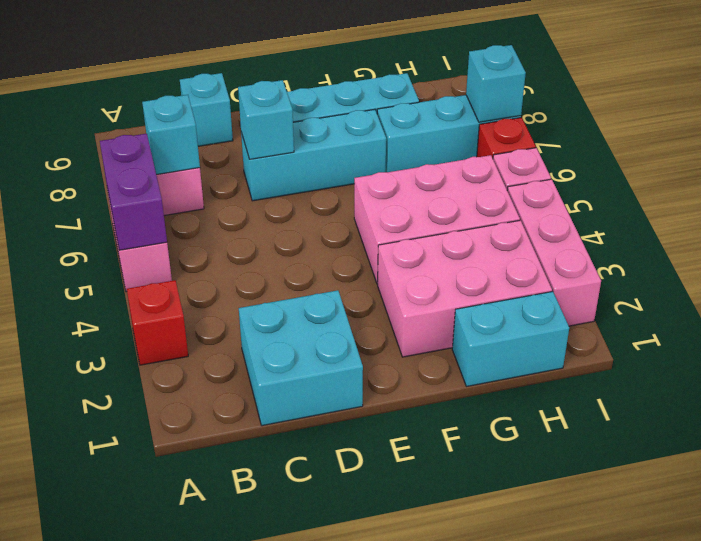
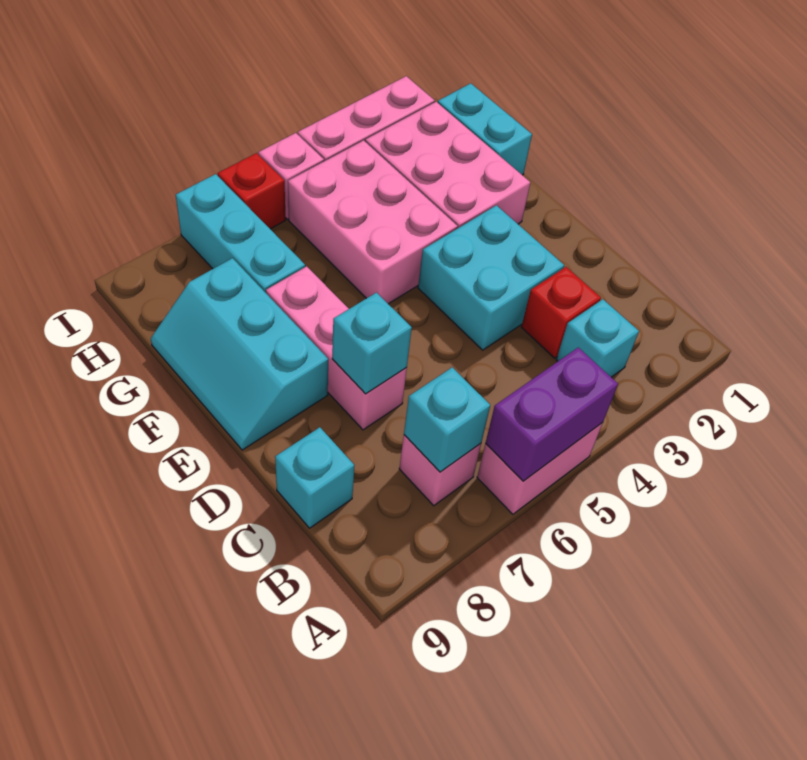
red 1x1 brick [127,280,188,365] -> red 1x1 brick moved to [521,267,601,358]
cyan 2x2 brick [239,290,363,426] -> cyan 2x2 brick moved to [418,205,564,350]
cyan 1x3 brick [241,109,386,201] -> pink 1x3 brick [266,266,407,430]
cyan 1x1 brick [466,45,526,122] -> cyan 1x1 brick moved to [556,299,639,377]

